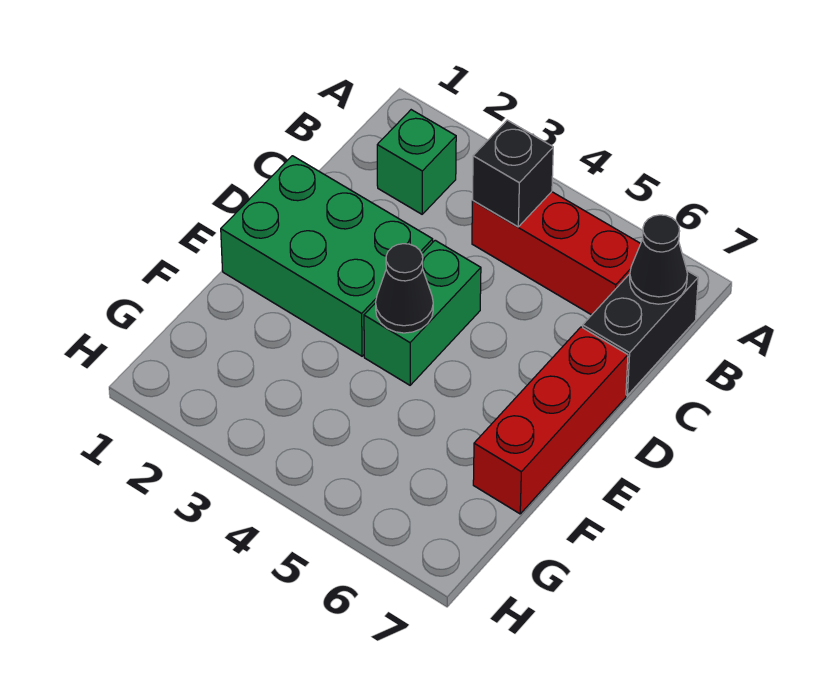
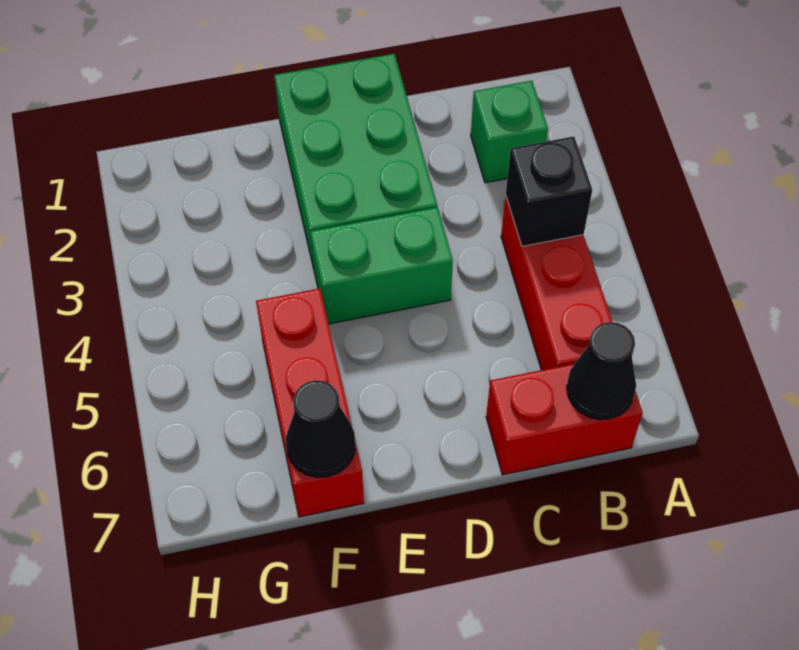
black 1x2 brick [583,271,698,395] -> red 1x2 brick [486,364,643,475]
red 1x3 brick [473,327,628,514] -> red 1x3 brick turned to [256,289,364,517]
black 1x1 cone [376,244,433,333] -> black 1x1 cone moved to [286,380,355,478]

